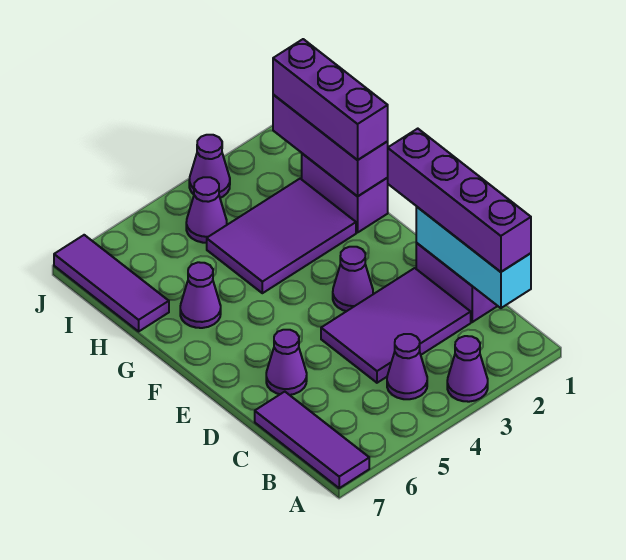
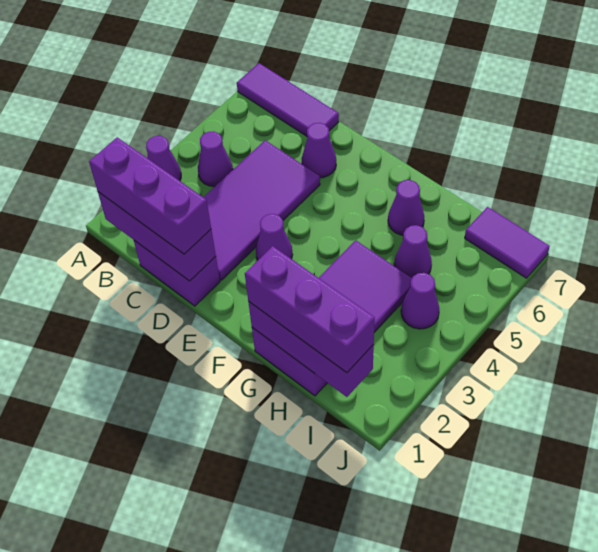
cyan 1x3 brick [416,207,531,308] -> purple 1x3 brick [98,192,216,281]
purple 1x4 brick [387,129,531,272] -> purple 1x3 brick [89,137,211,254]
purple 2x3 tile [321,268,471,383] -> purple 2x4 tile [203,140,320,280]
purple 1x3 tile [54,235,169,331] -> purple 1x2 tile [465,207,550,278]
purple 1x1 cone [189,135,230,198] -> purple 1x1 cone moved to [394,225,432,278]

